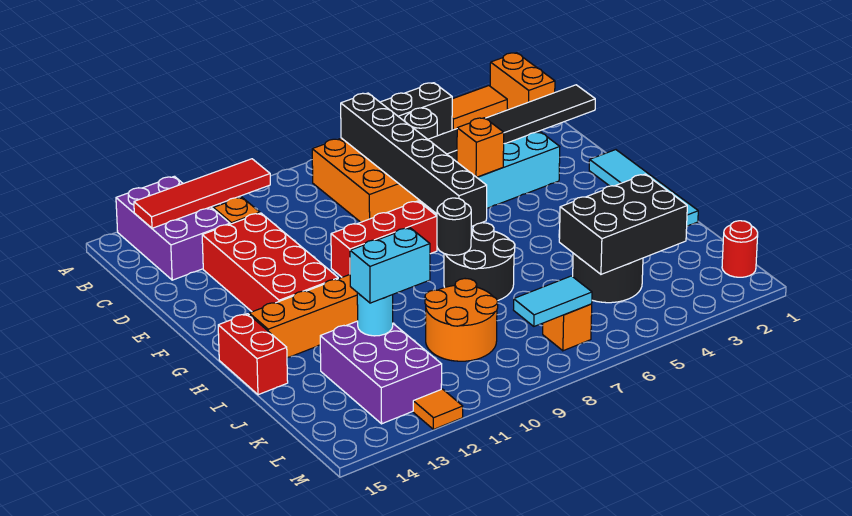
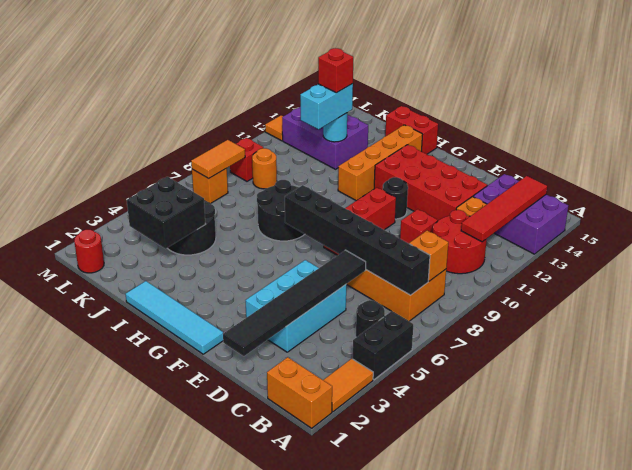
none -> red 2x2 round brick [433,210,487,274]
none -> red 1x1 brick [400,209,438,243]
orange 1x1 brick [457,118,504,177] -> orange 1x1 brick moved to [409,231,448,281]
black 1x1 round brick [437,198,471,255] -> black 1x1 round brick moved to [383,177,408,219]
black 2x3 brick [559,174,687,274] -> black 2x2 brick [127,177,205,249]
orange 2x2 round brick [425,279,498,361] -> orange 1x1 round brick [252,148,277,189]
none -> red 1x1 brick [318,48,353,93]
cyan 1x2 tile [514,276,592,326] -> orange 1x2 tile [191,140,245,178]
none -> red 1x1 brick [230,138,263,181]

